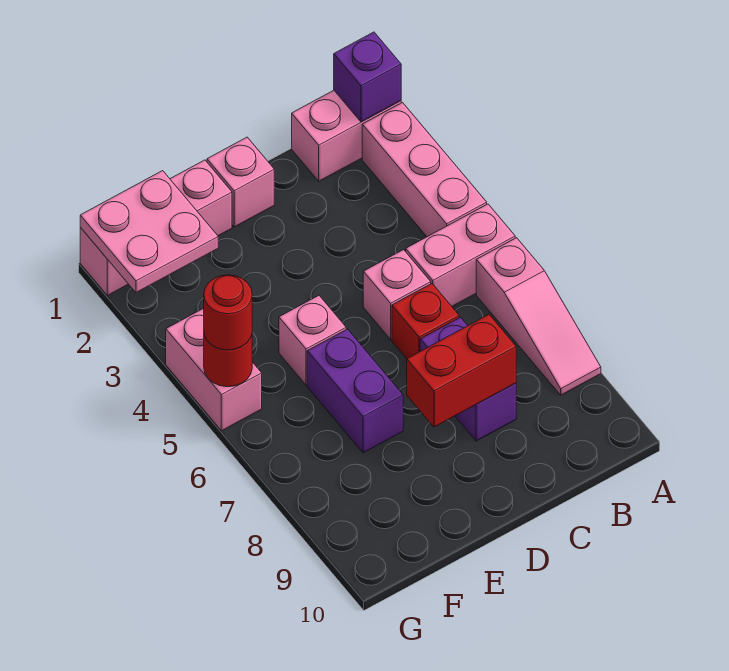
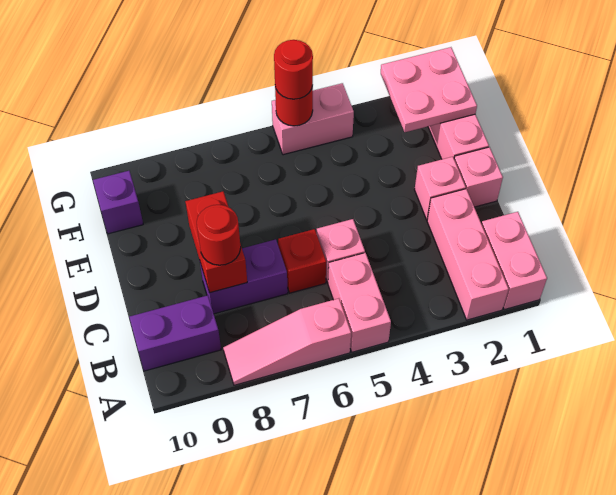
purple 1x1 brick [334,32,401,122] -> purple 1x1 brick moved to [93,171,143,234]
pink 1x3 brick [362,103,487,237] -> pink 1x3 brick turned to [427,189,509,320]
none -> red 1x1 round brick [197,205,241,265]
pink 1x1 brick [279,295,346,385] -> pink 1x1 brick moved to [414,157,466,220]
purple 1x2 brick [307,329,403,453] -> purple 1x2 brick moved to [129,295,221,371]

